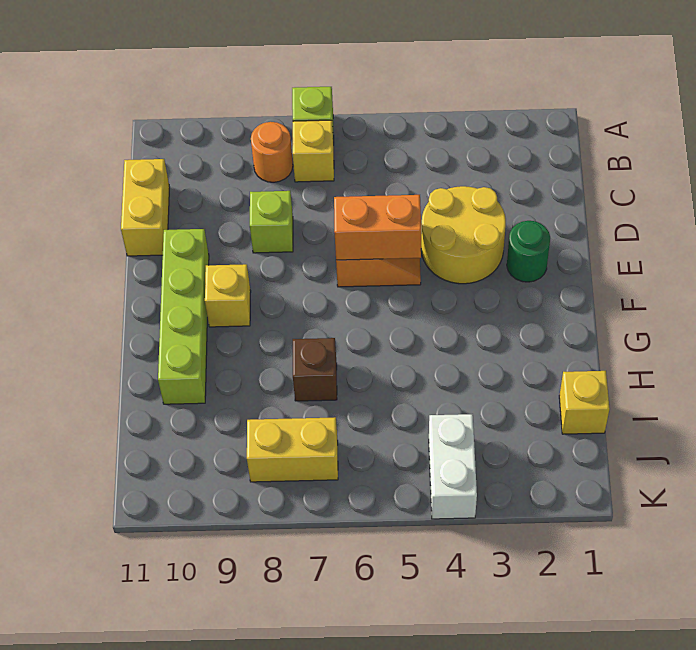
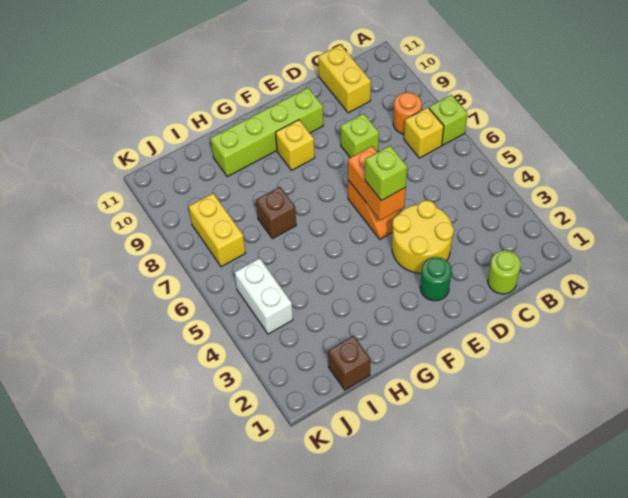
none -> lime 1x1 round brick [488,250,521,294]
yellow 1x2 brick [121,159,170,256] -> yellow 1x2 brick turned to [318,45,371,113]
none -> lime 1x1 brick [365,146,407,201]
yellow 1x1 brick [559,371,610,434] -> brown 1x1 brick [328,336,371,390]
white 1x2 brick [429,414,477,519] -> white 1x2 brick turned to [235,258,293,334]

